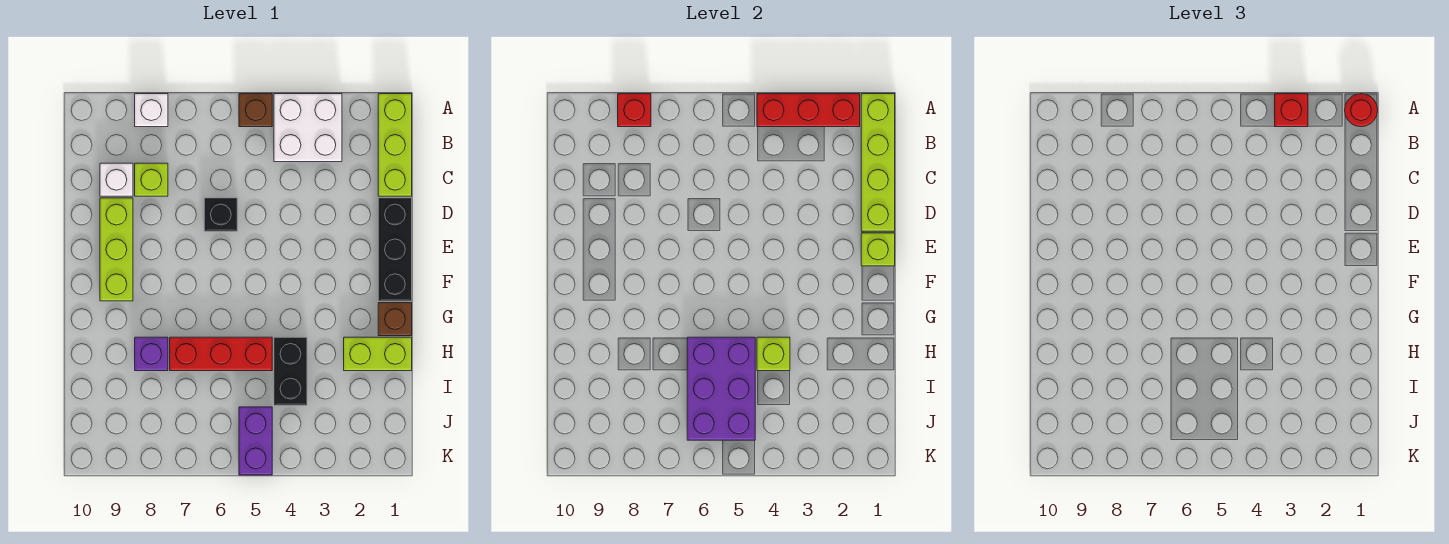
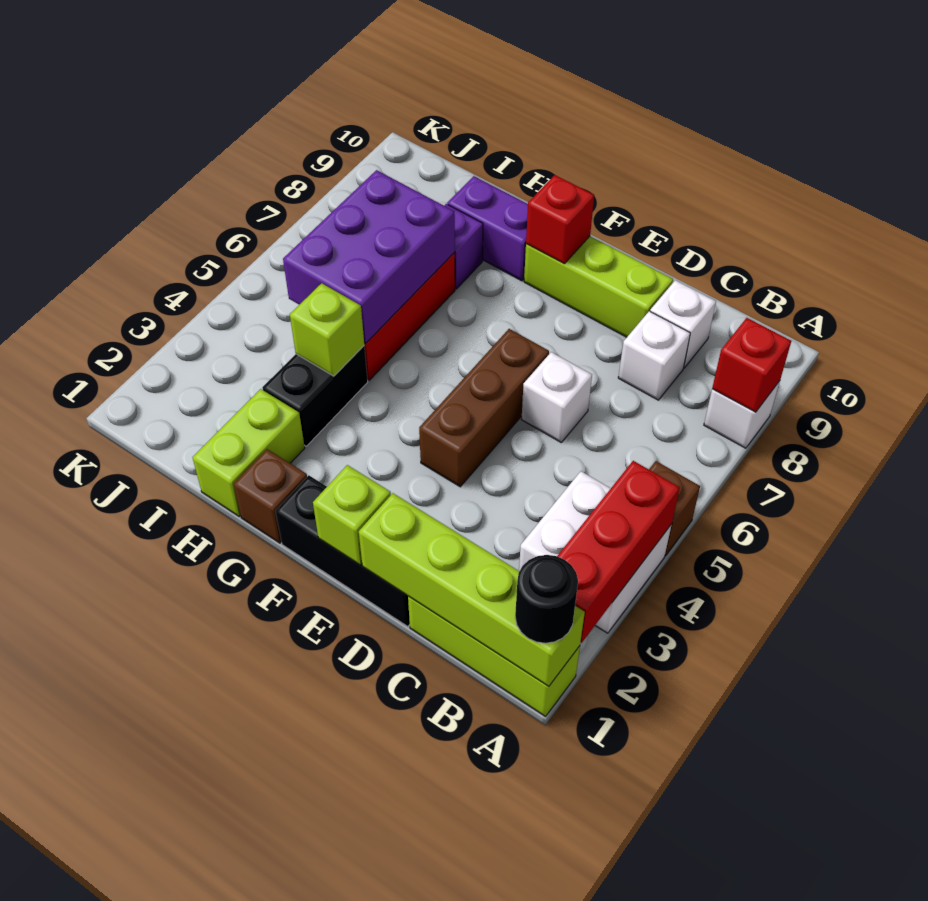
red 1x1 round brick [1345,94,1378,127] -> black 1x1 round brick [515,555,578,643]
red 1x1 brick [1275,94,1308,127] -> red 1x1 brick moved to [526,175,594,264]
lime 1x1 brick [135,163,168,196] -> white 1x1 brick [618,311,690,400]
black 1x1 brick [204,198,237,231] -> white 1x1 brick [522,352,592,442]
none -> brown 1x3 brick [419,329,549,487]
black 1x2 brick [274,337,307,405] -> black 1x2 brick turned to [262,346,368,446]
purple 2x3 brick [687,337,755,440] -> purple 2x3 brick turned to [283,170,455,343]
purple 1x2 brick [239,407,272,475] -> purple 1x2 brick moved to [447,176,528,281]

